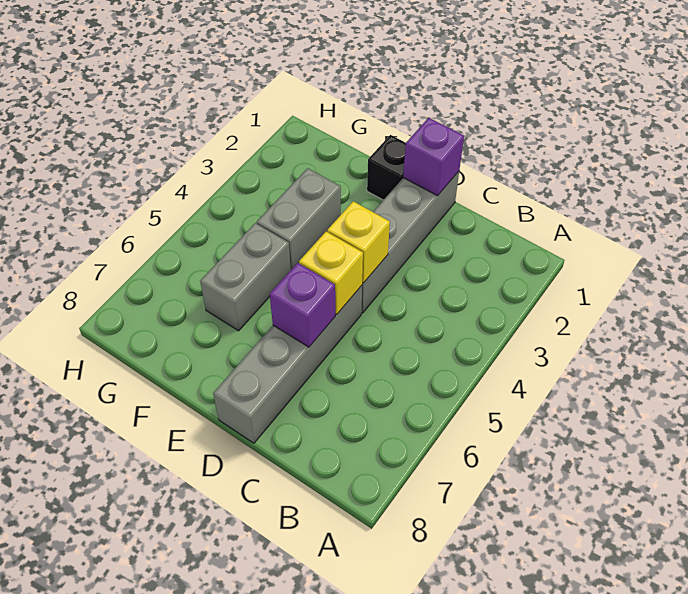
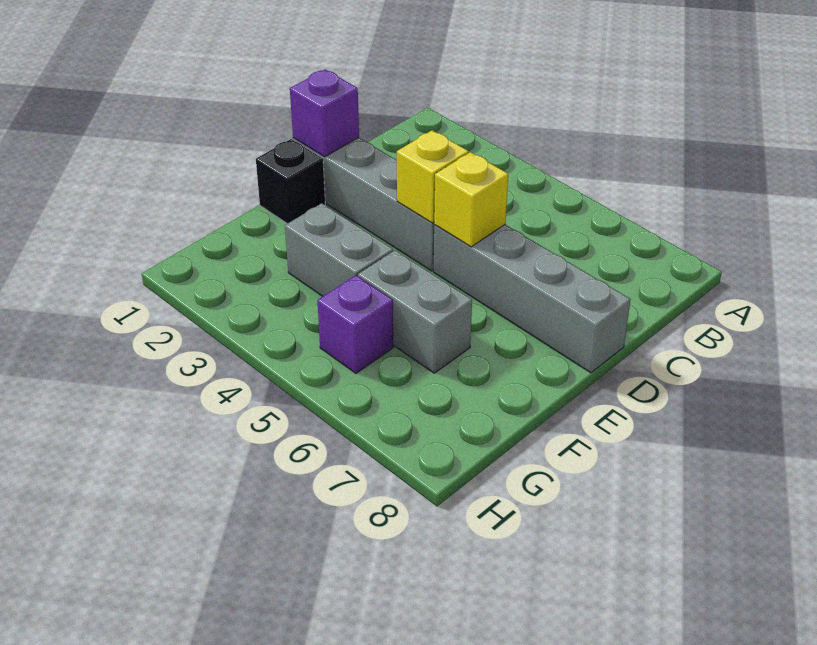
purple 1x1 brick [270,263,335,347] -> purple 1x1 brick moved to [317,275,393,373]

